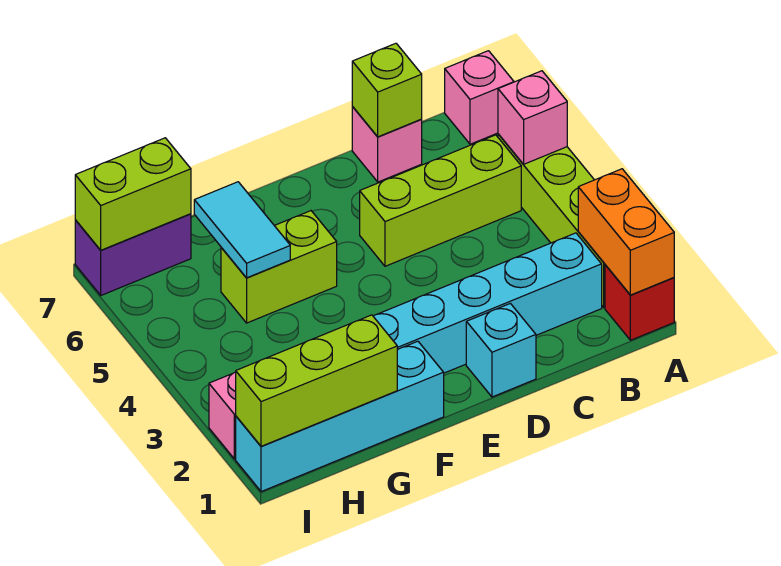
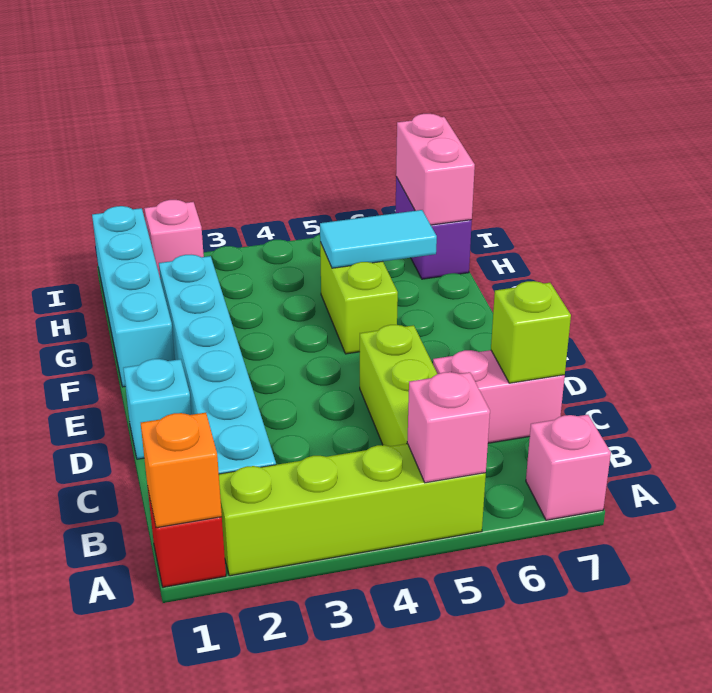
orange 1x2 brick [578,169,674,295] -> orange 1x1 brick [141,413,222,528]
pink 1x1 brick [352,107,422,182] -> pink 1x2 brick [433,350,565,443]
lime 1x3 brick [236,315,397,446] -> none
lime 1x2 brick [75,138,191,250] -> pink 1x2 brick [396,114,475,225]

